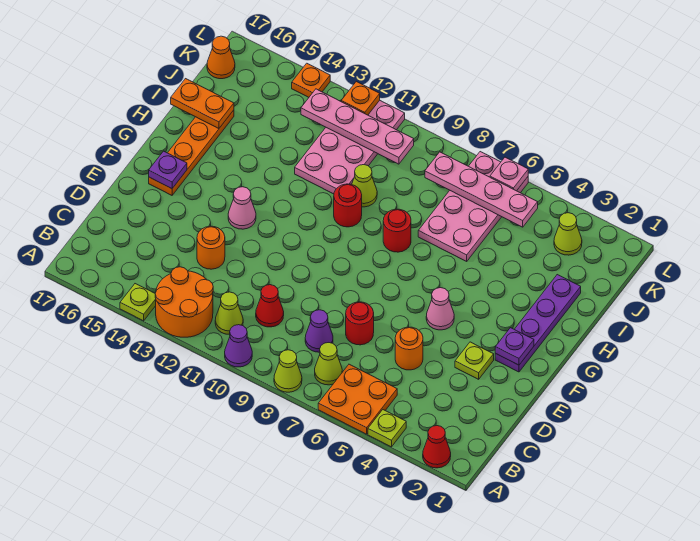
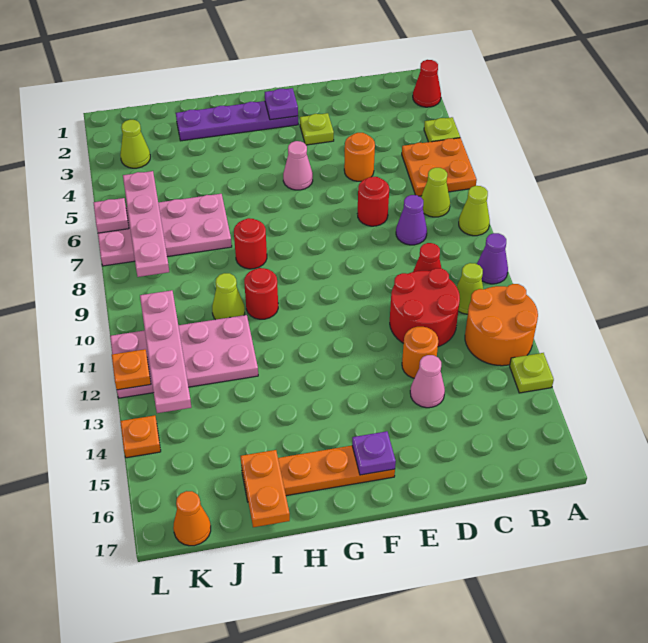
none -> red 2x2 round brick [390,268,460,347]
pink 1x1 cone [228,187,256,229] -> pink 1x1 cone moved to [410,355,445,408]

